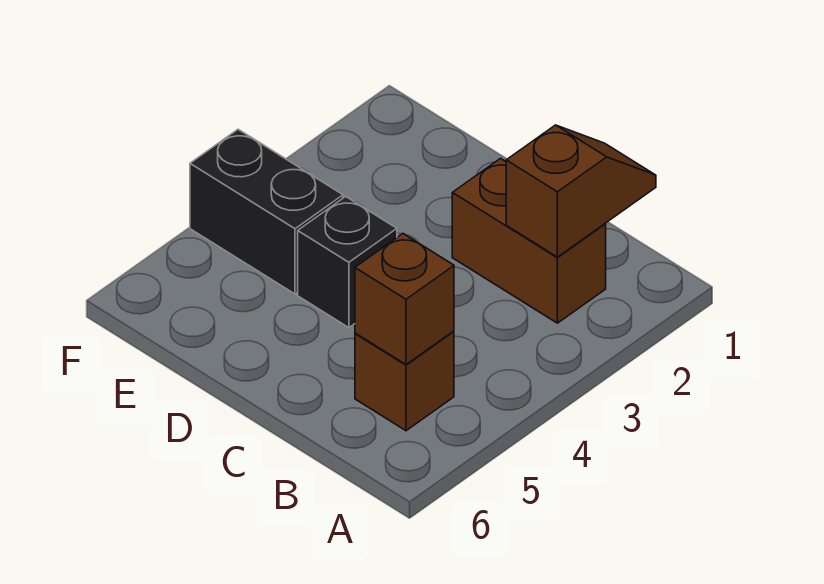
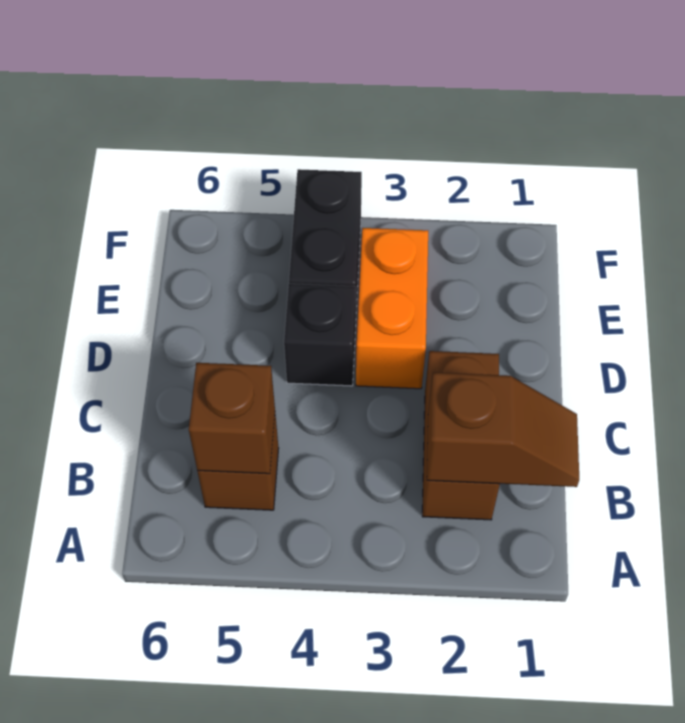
none -> orange 1x2 brick [356,228,428,389]

